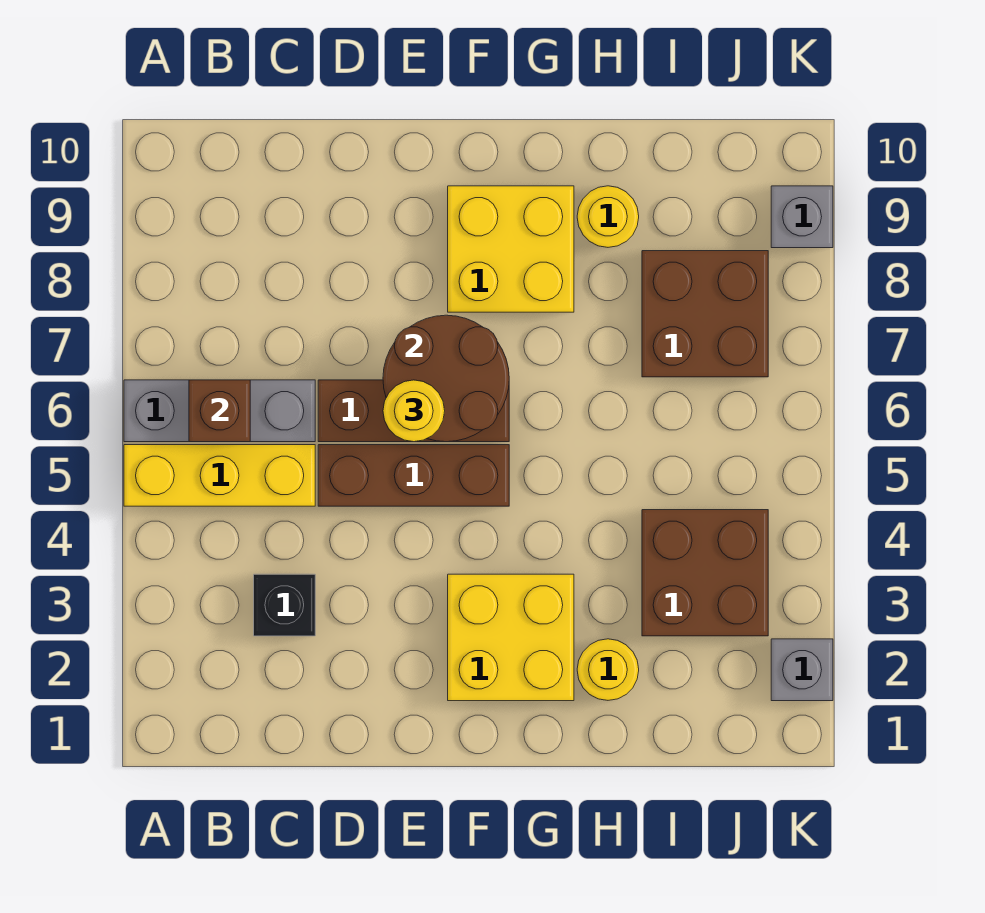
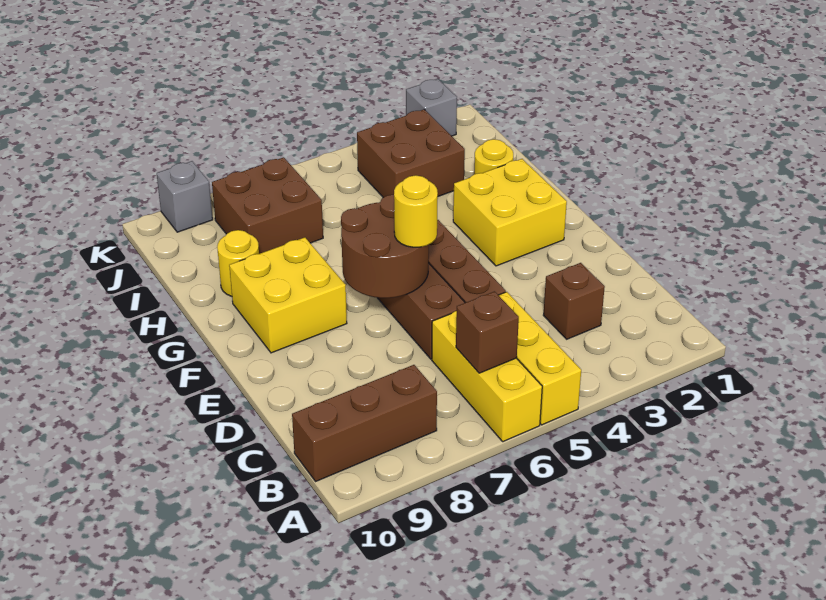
grey 1x3 brick [124,380,315,442] -> yellow 1x3 brick [432,311,542,442]
none -> brown 1x3 brick [292,365,437,481]
black 1x1 brick [254,574,315,636] -> brown 1x1 brick [543,263,605,339]

